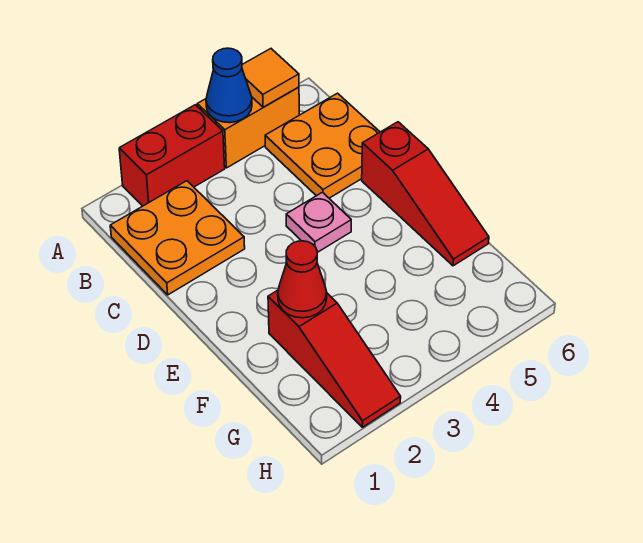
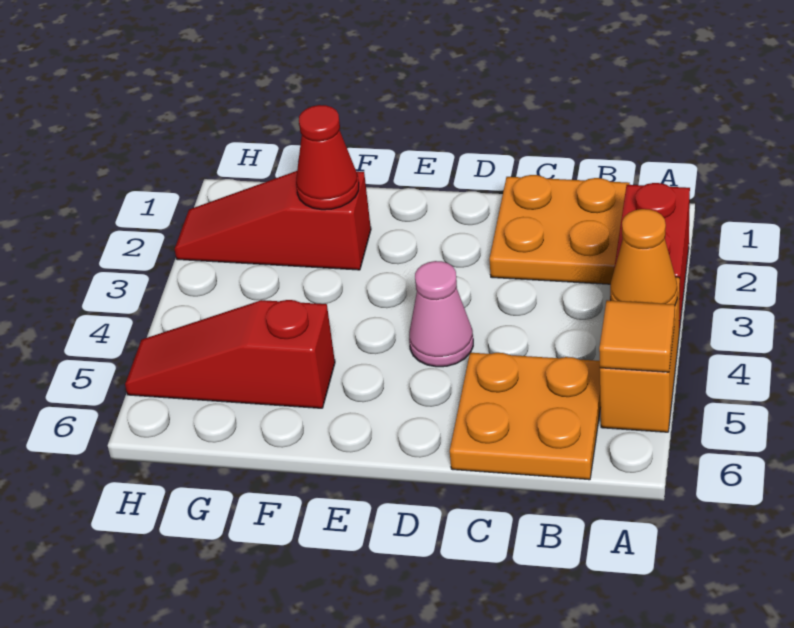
blue 1x1 cone [206,48,252,123] -> orange 1x1 cone [610,209,677,305]
pink 1x1 plate [286,192,351,252] -> pink 1x1 cone [409,261,473,367]
red 1x3 slope [362,122,489,266] -> red 1x3 slope moved to [125,300,335,408]

